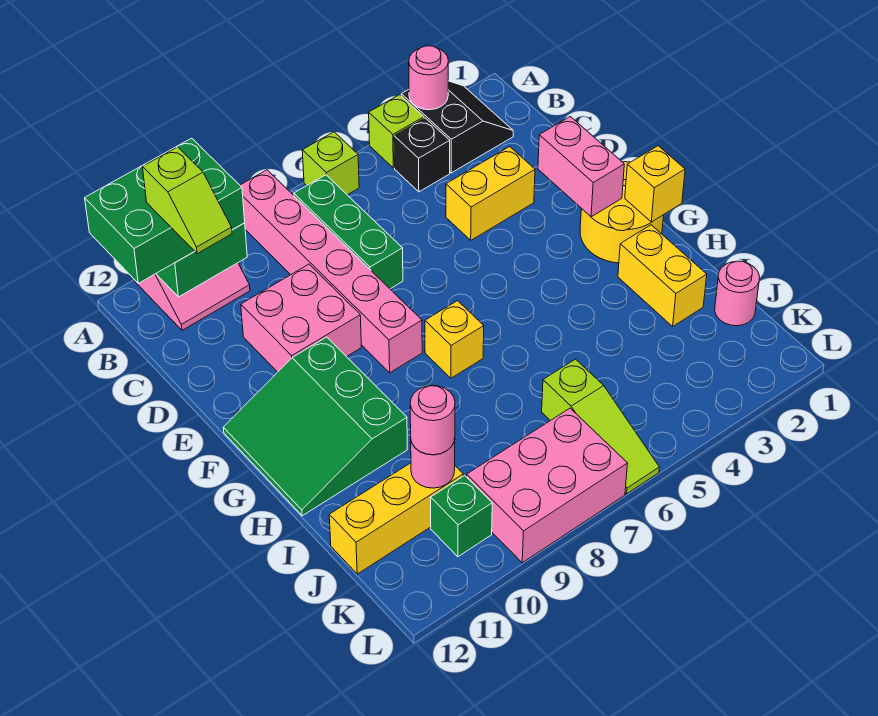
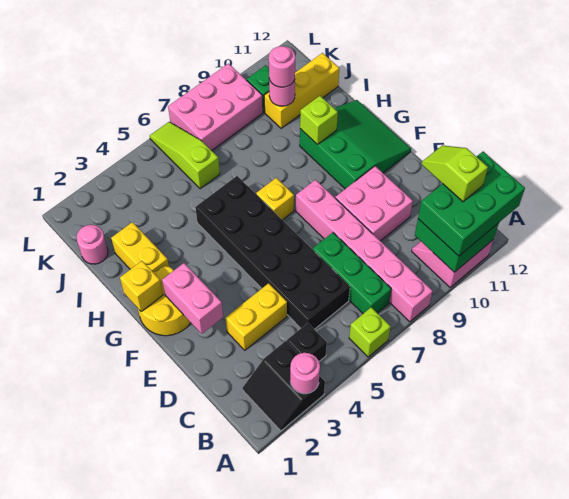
lime 1x1 brick [369,95,424,168] -> lime 1x1 brick moved to [300,96,338,144]
none -> black 2x6 brick [195,176,350,329]

